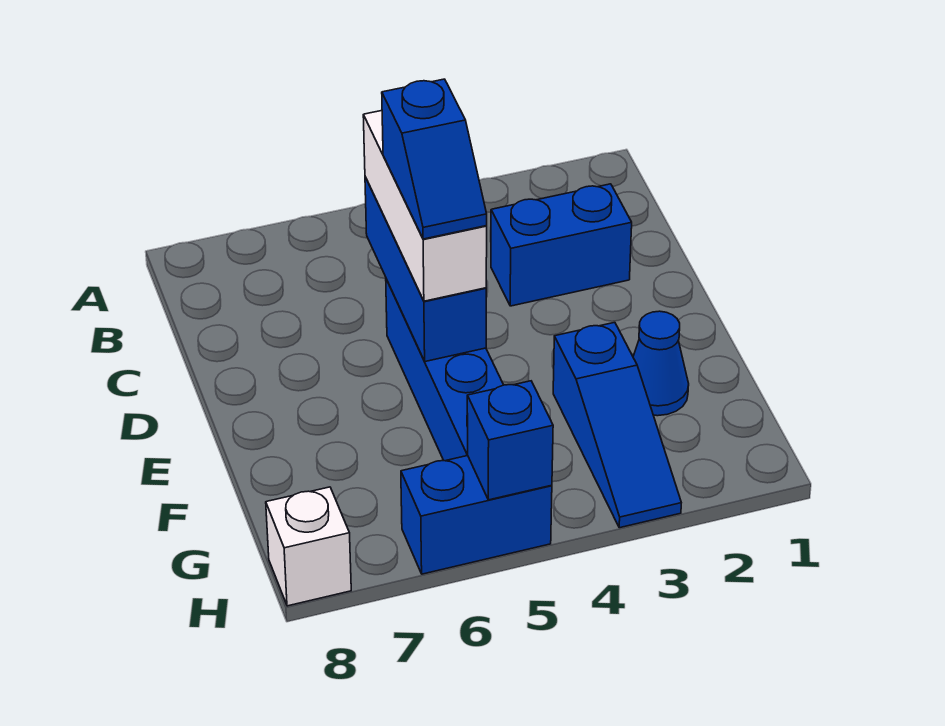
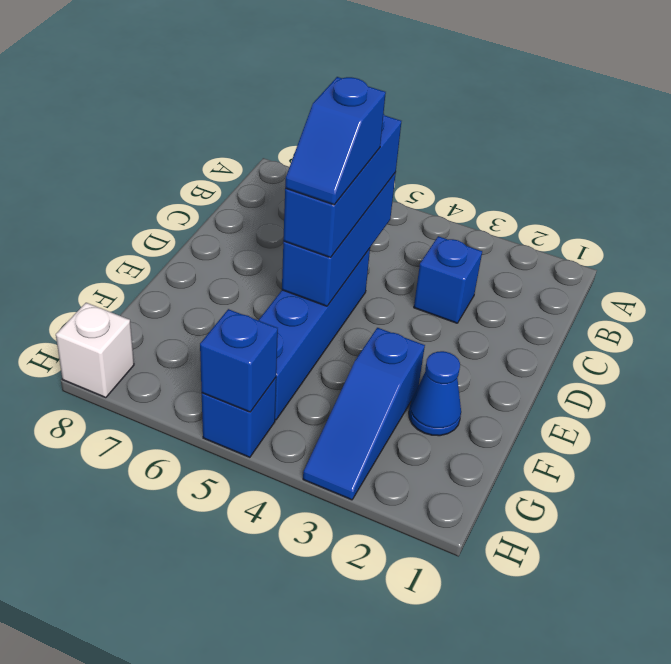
blue 1x2 brick [491,184,632,306] -> blue 1x1 brick [414,236,482,323]
white 1x3 brick [363,111,487,301] -> blue 1x3 brick [283,114,401,258]
blue 1x2 brick [401,456,552,574] -> blue 1x1 brick [202,378,276,457]

